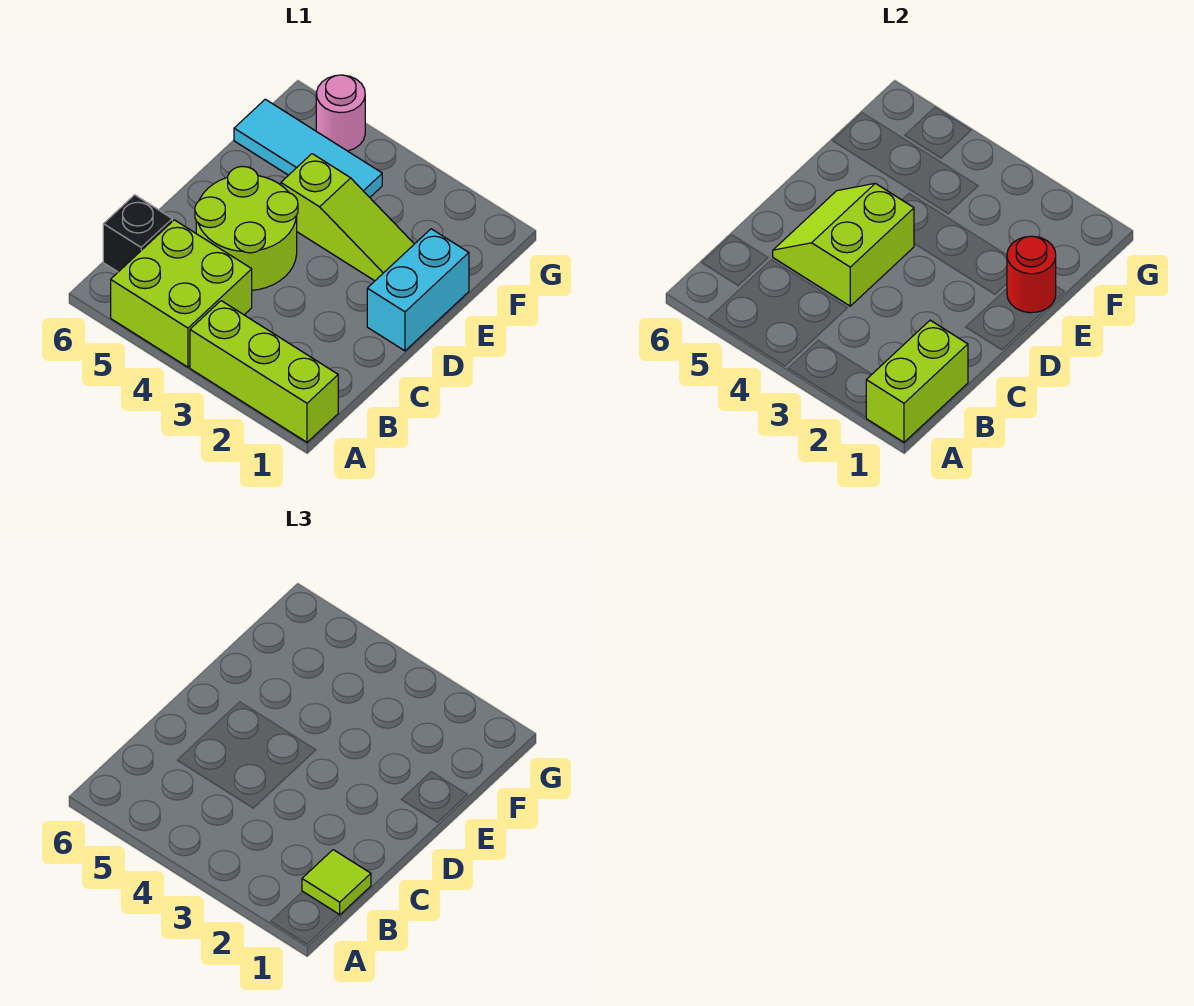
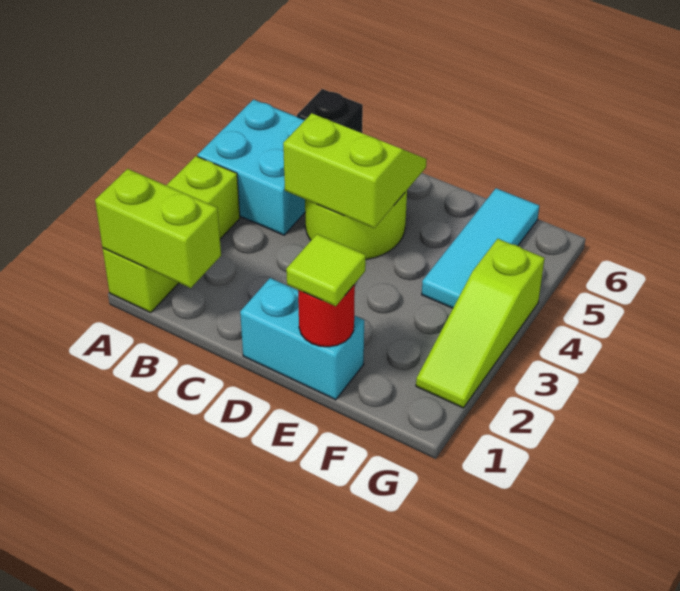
lime 2x2 brick [111,220,252,367] -> cyan 2x2 brick [198,100,305,235]
lime 1x1 tile [302,850,371,915] -> lime 1x1 tile moved to [286,234,366,306]
lime 1x3 slope [281,154,414,281] -> lime 1x3 slope moved to [416,239,545,408]
pink 1x1 round brick [316,75,365,151] -> none

